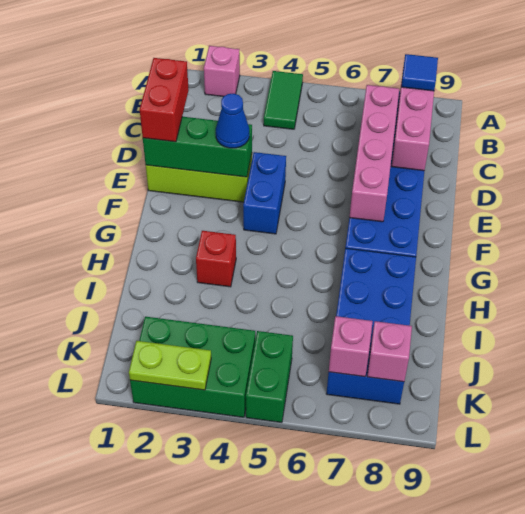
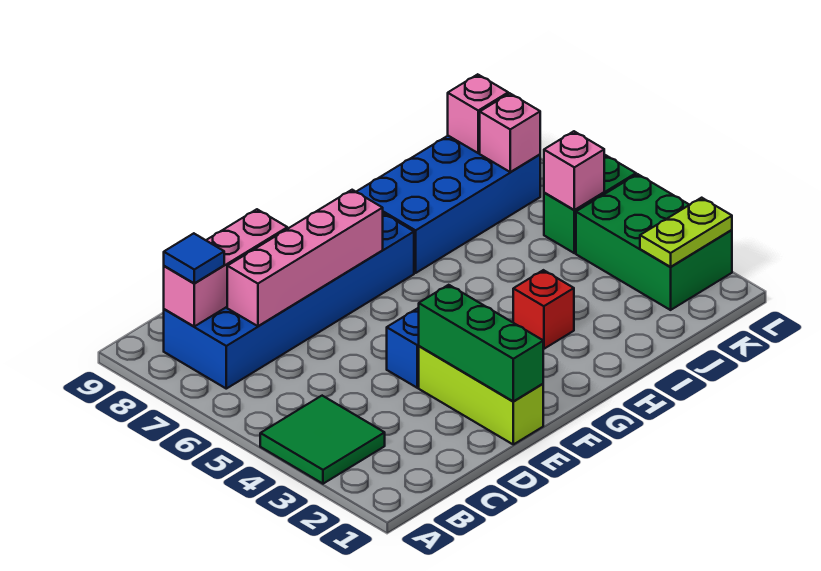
pink 1x1 brick [204,46,240,97] -> pink 1x1 brick moved to [544,131,604,210]
green 1x2 tile [264,71,303,129] -> green 2x2 tile [260,396,385,484]
red 1x2 brick [140,58,189,142] -> none
blue 1x1 cone [216,94,249,148] -> none
lime 1x2 plate [129,341,211,390] -> lime 1x2 plate turned to [640,198,732,267]

